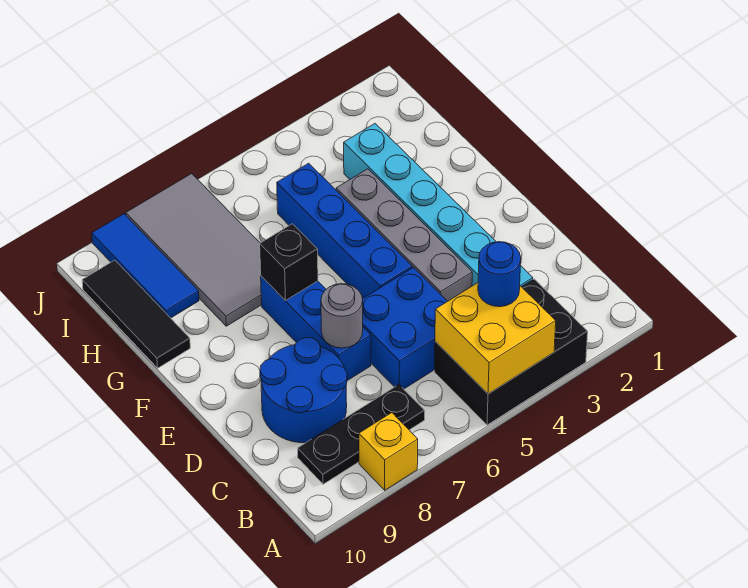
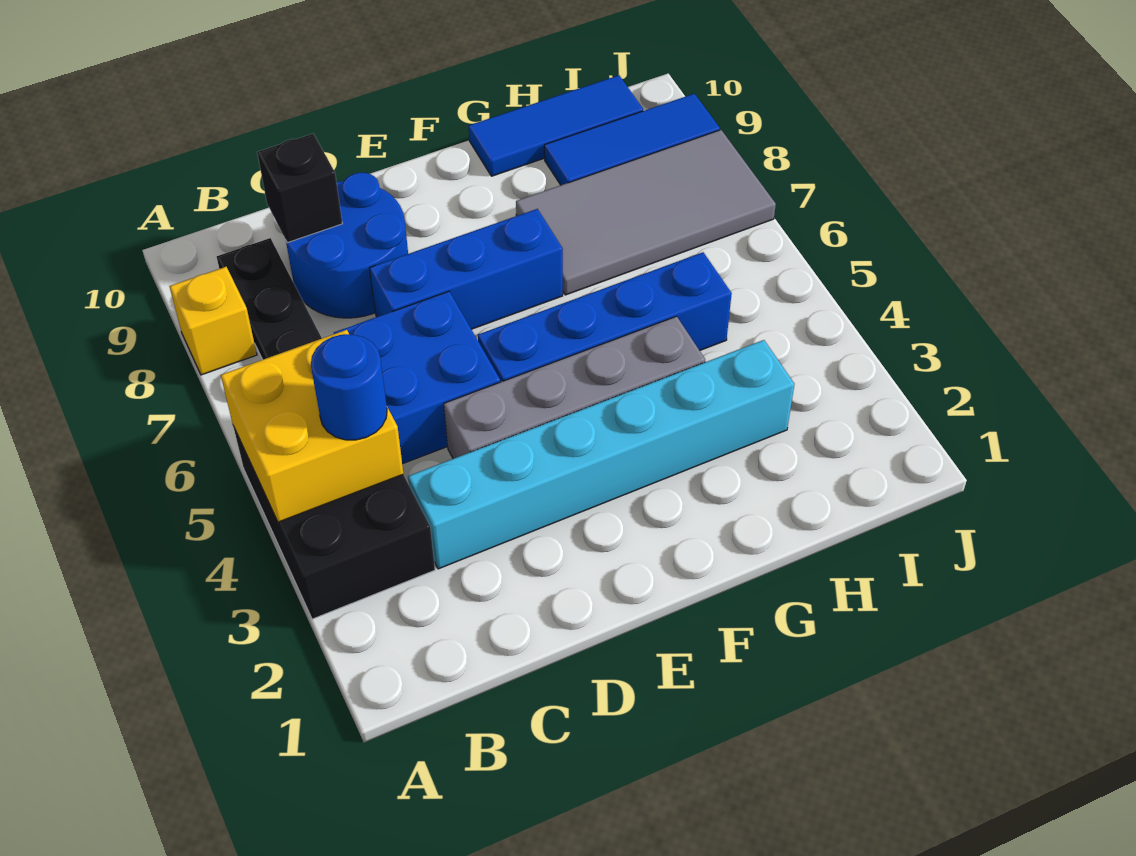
grey 1x1 round brick [321,284,363,348] -> none
black 1x1 brick [260,224,318,300] -> black 1x1 brick moved to [257,134,342,243]
black 1x3 tile [82,260,190,368] -> blue 1x3 tile [469,75,643,176]

